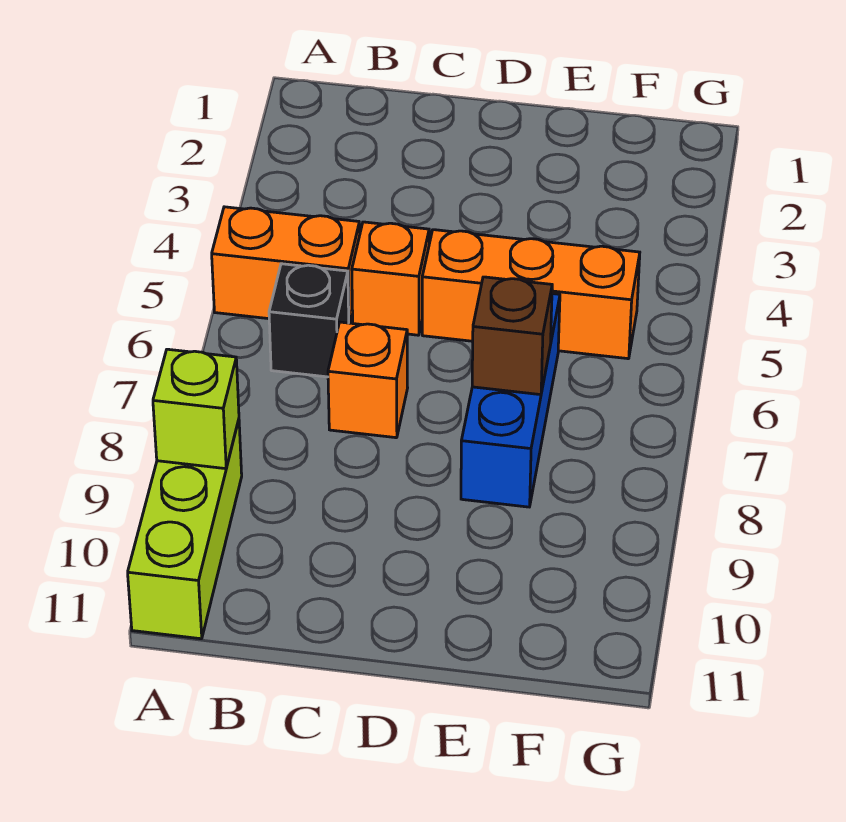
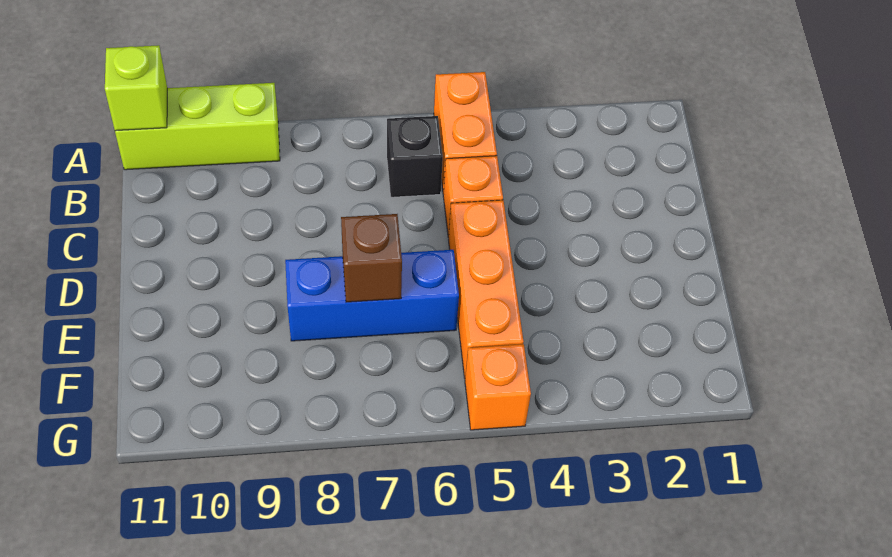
lime 1x1 brick [153,349,239,469] -> lime 1x1 brick moved to [105,45,167,131]
orange 1x1 brick [328,322,408,438] -> orange 1x1 brick moved to [465,344,531,430]

